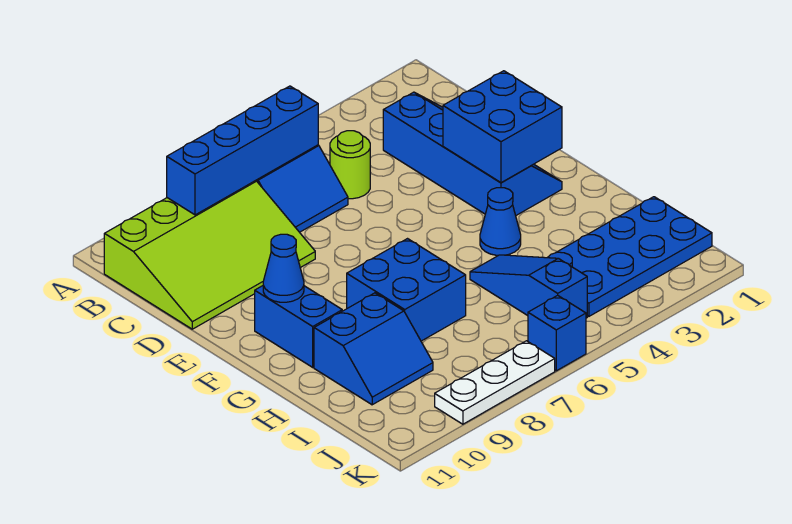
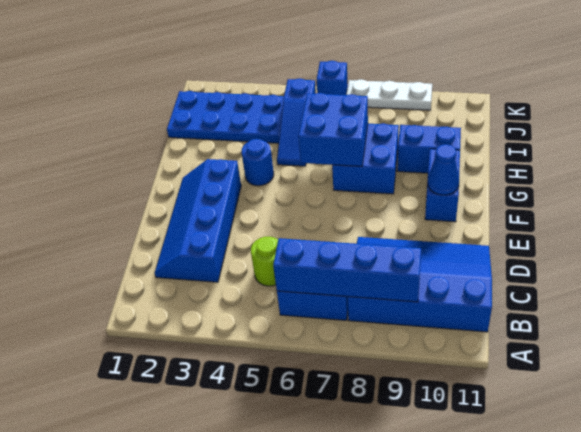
lime 3x4 slope [104,181,315,329] -> blue 3x4 slope [347,237,492,332]
blue 2x2 brick [443,71,562,183] -> blue 2x2 brick moved to [299,93,368,166]
blue 1x1 cone [480,188,521,255] -> blue 1x1 round brick [241,139,274,186]

